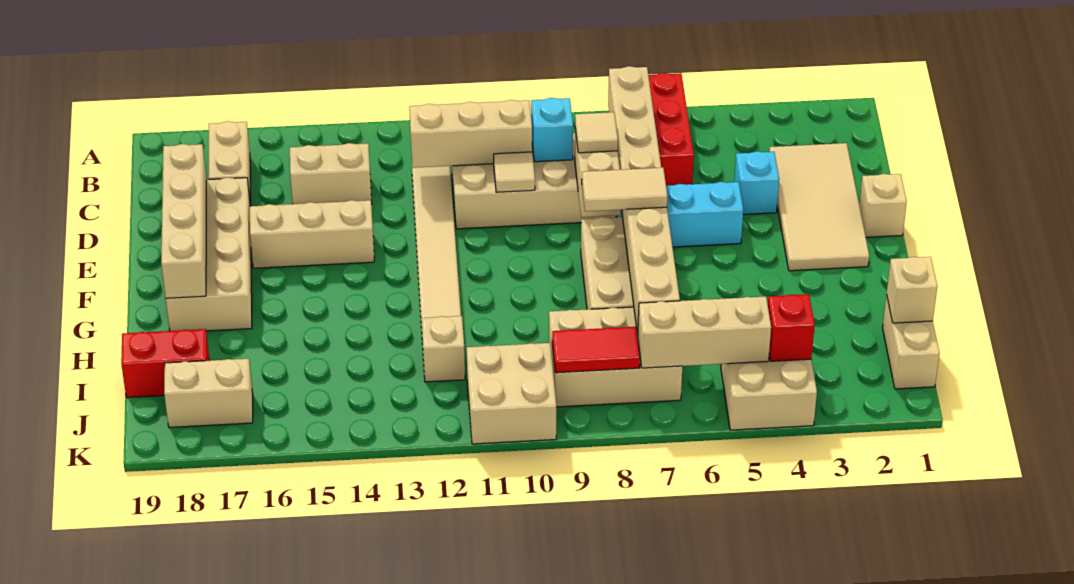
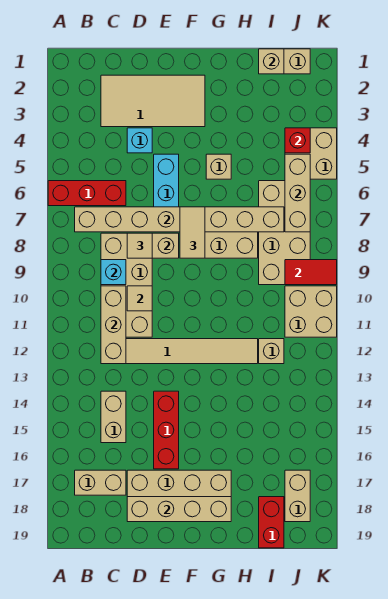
tan 1x1 brick [859,174,907,237] -> tan 1x1 brick moved to [206,154,231,179]
tan 1x3 brick [250,200,374,268] -> red 1x3 brick [154,391,179,469]
tan 2x3 brick [549,307,683,407] -> tan 2x4 brick [259,181,310,285]
red 1x2 tile [552,327,640,373] -> red 1x2 tile turned to [285,260,337,285]

